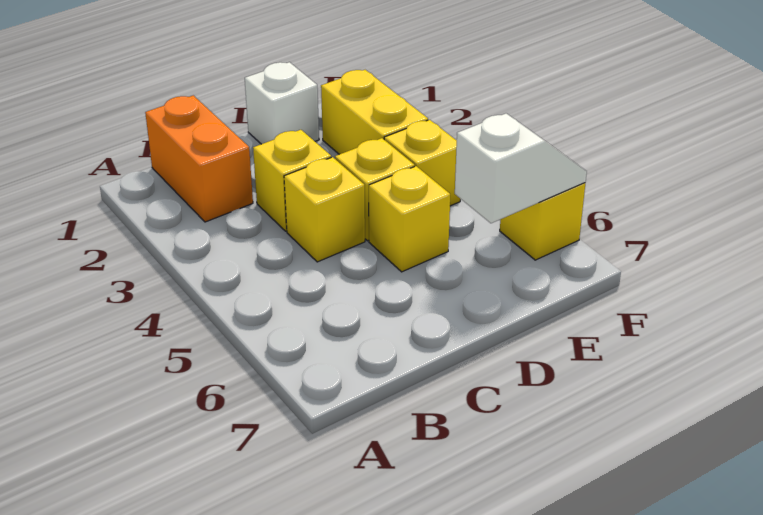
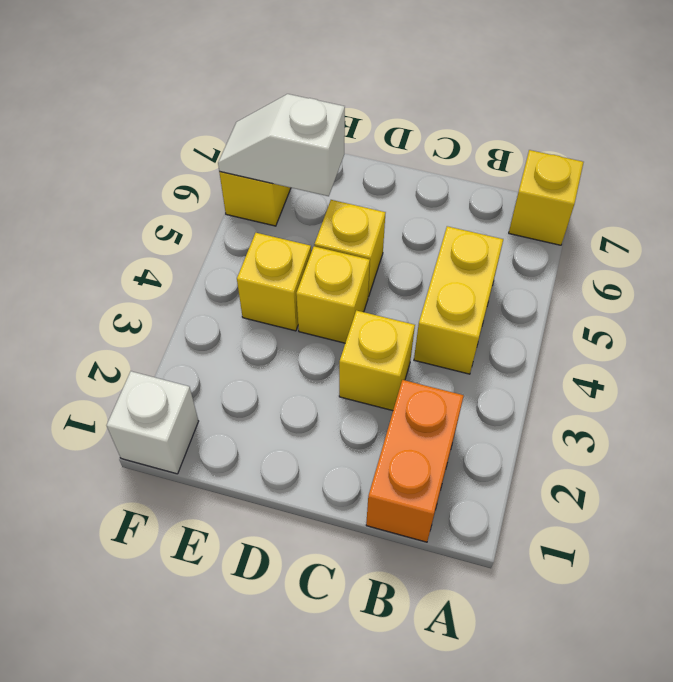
yellow 1x1 brick [284,157,365,262] -> yellow 1x1 brick moved to [509,150,584,245]
white 1x1 brick [245,62,319,144] -> white 1x1 brick moved to [106,371,199,474]
yellow 1x2 brick [321,70,428,154] -> yellow 1x2 brick moved to [414,226,503,374]

